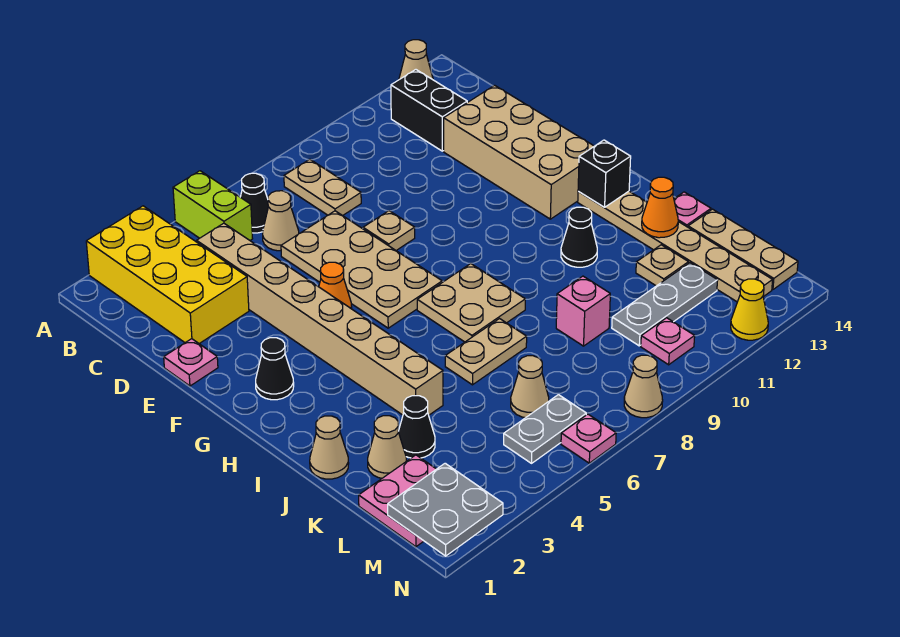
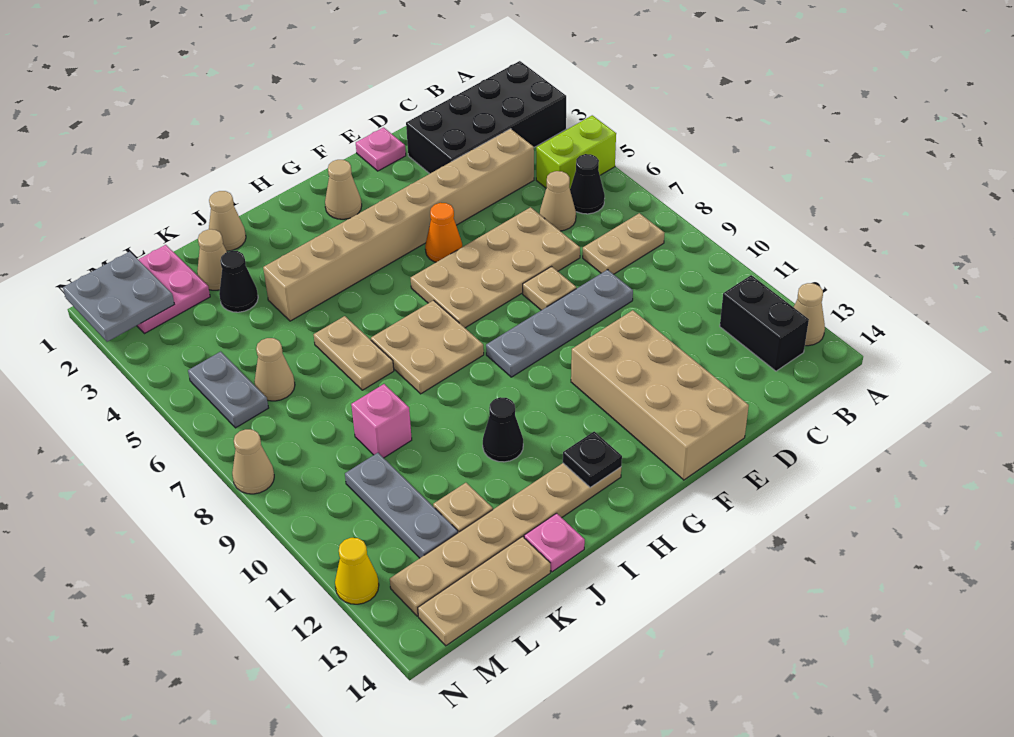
yellow 2x4 brick [86,206,249,344] -> black 2x4 brick [406,61,566,174]
black 1x2 brick [391,70,467,151] -> black 1x2 brick turned to [720,275,809,371]
none -> grey 1x4 plate [486,270,633,377]
tan 2x4 brick [444,85,594,219] -> tan 2x4 brick turned to [571,310,749,480]
black 1x1 cone [256,338,294,400] -> tan 1x1 cone [325,160,362,219]
black 1x1 brick [578,140,631,207] -> black 1x1 plate [563,432,622,488]
orange 1x1 cone [642,177,678,238] -> none
pink 1x1 plate [641,318,695,365] -> none
pink 1x1 plate [561,414,616,463] -> none

